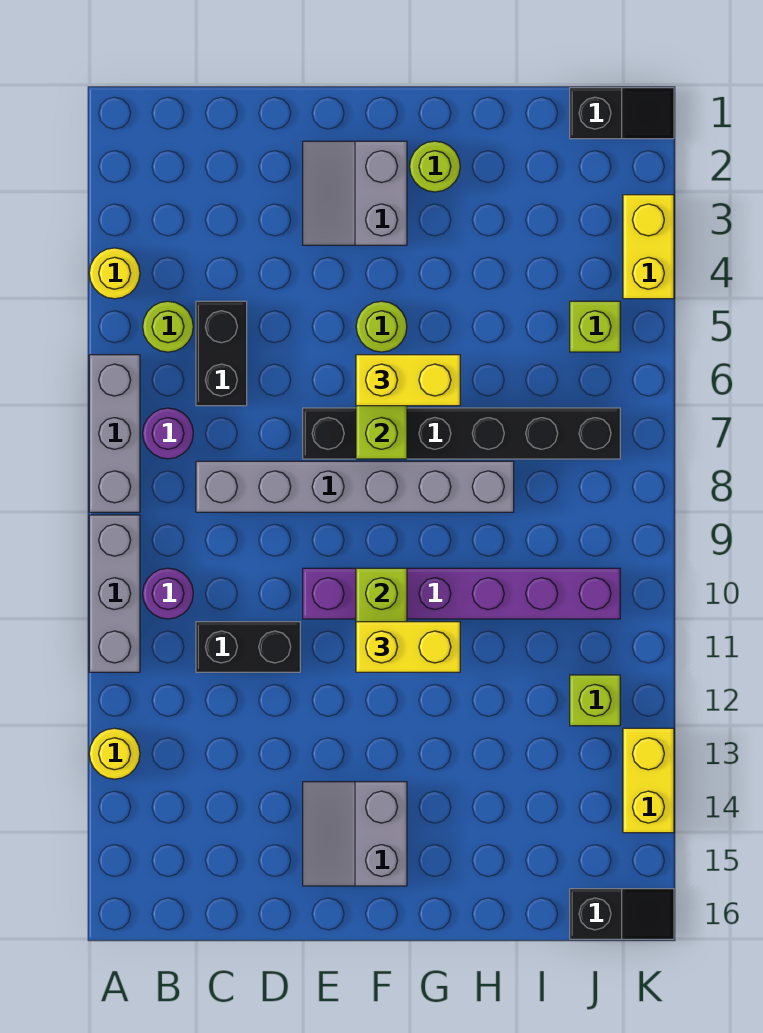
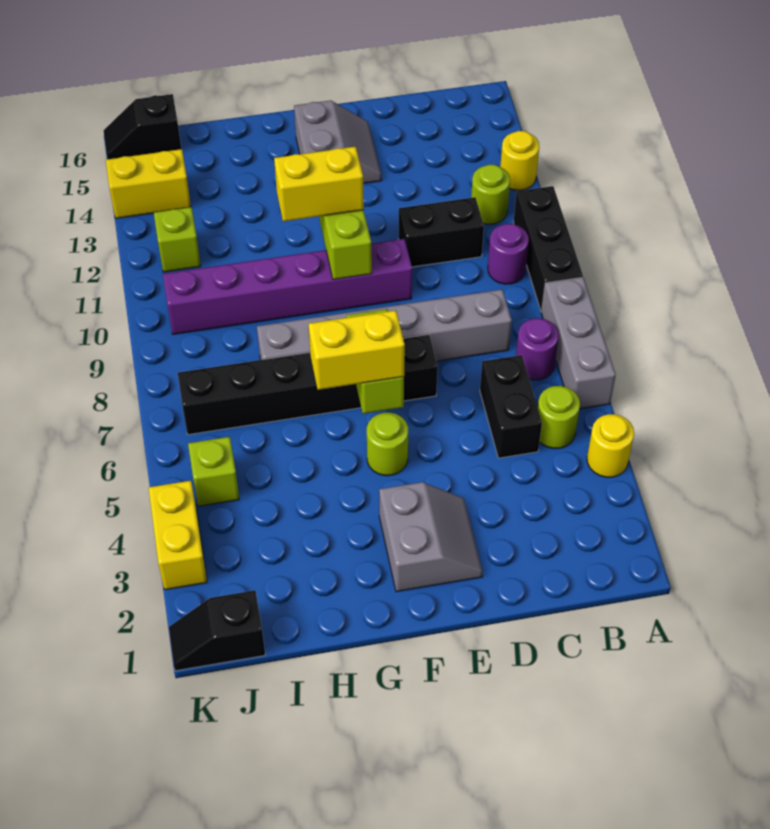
grey 1x3 brick [89,515,140,672] -> black 1x3 brick [513,186,583,312]
lime 1x1 round brick [410,141,460,192] -> lime 1x1 round brick moved to [471,165,510,224]
yellow 1x2 brick [623,728,674,833] -> yellow 1x2 brick turned to [106,149,191,218]

